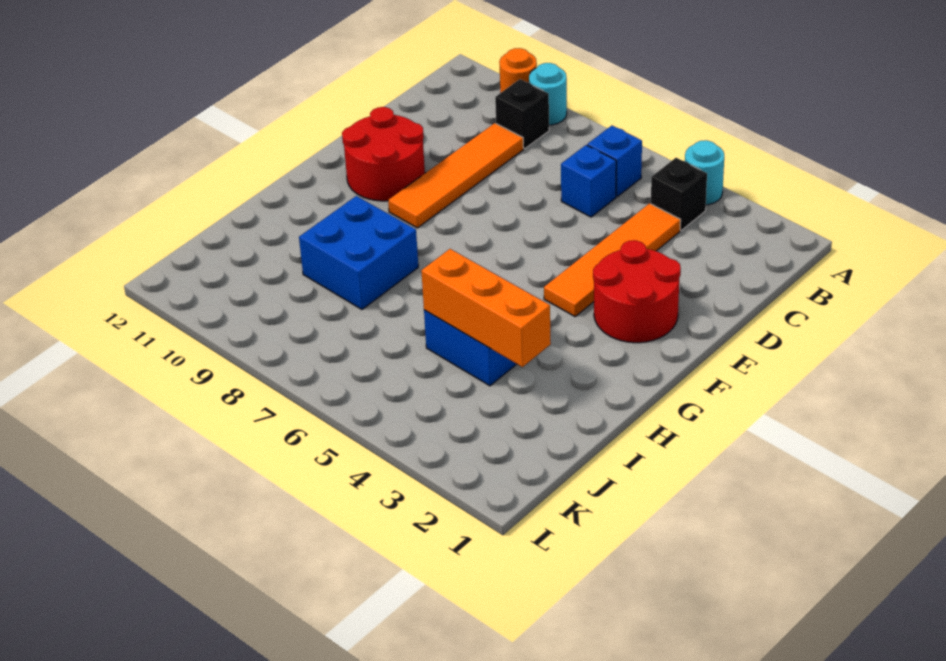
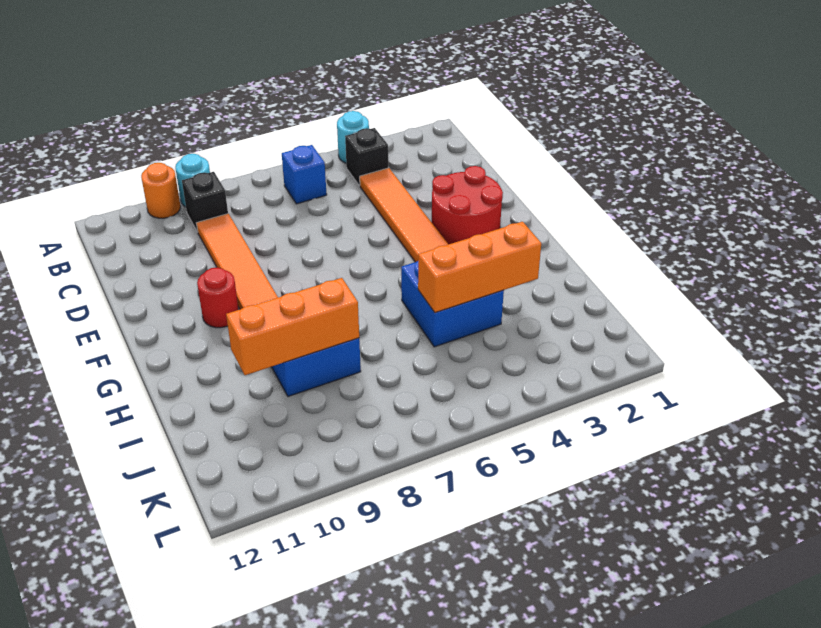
blue 1x1 brick [561,145,616,217] -> none
red 2x2 round brick [342,107,425,201] -> red 1x1 round brick [197,267,239,328]
none -> orange 1x3 brick [226,278,359,375]

